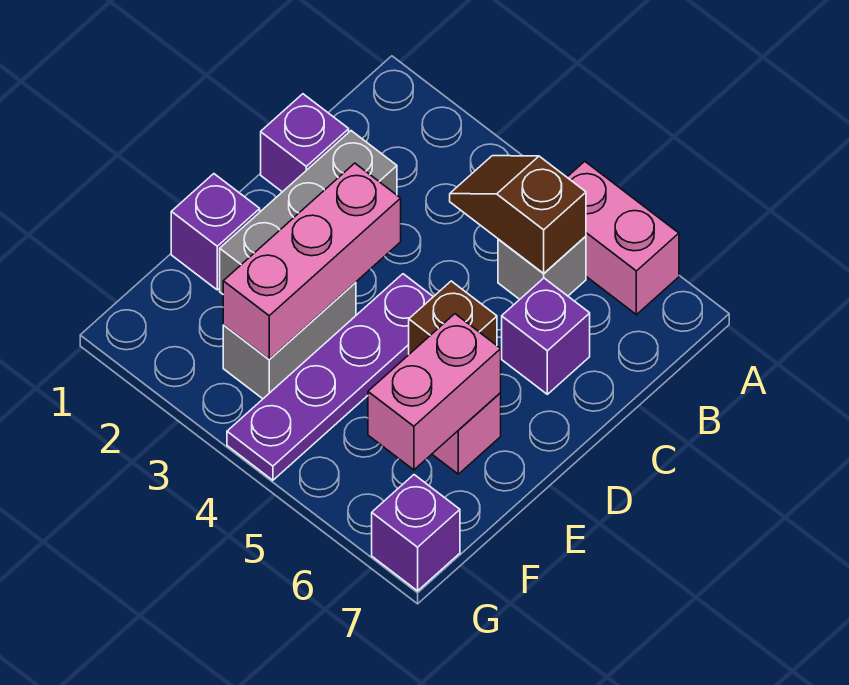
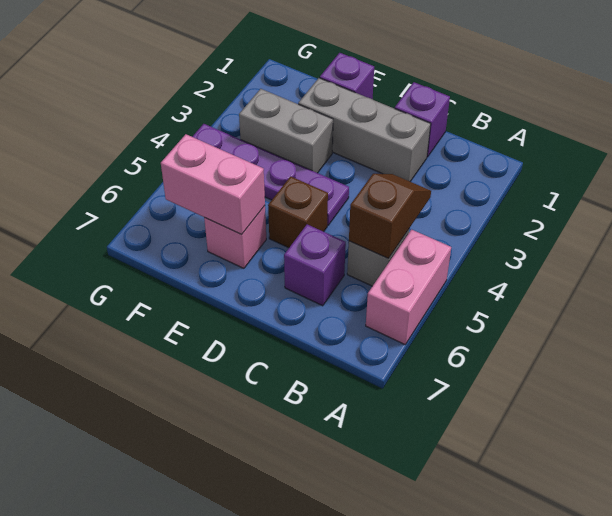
pink 1x3 brick [223,163,401,359] -> none
purple 1x1 brick [372,475,460,591] -> none

